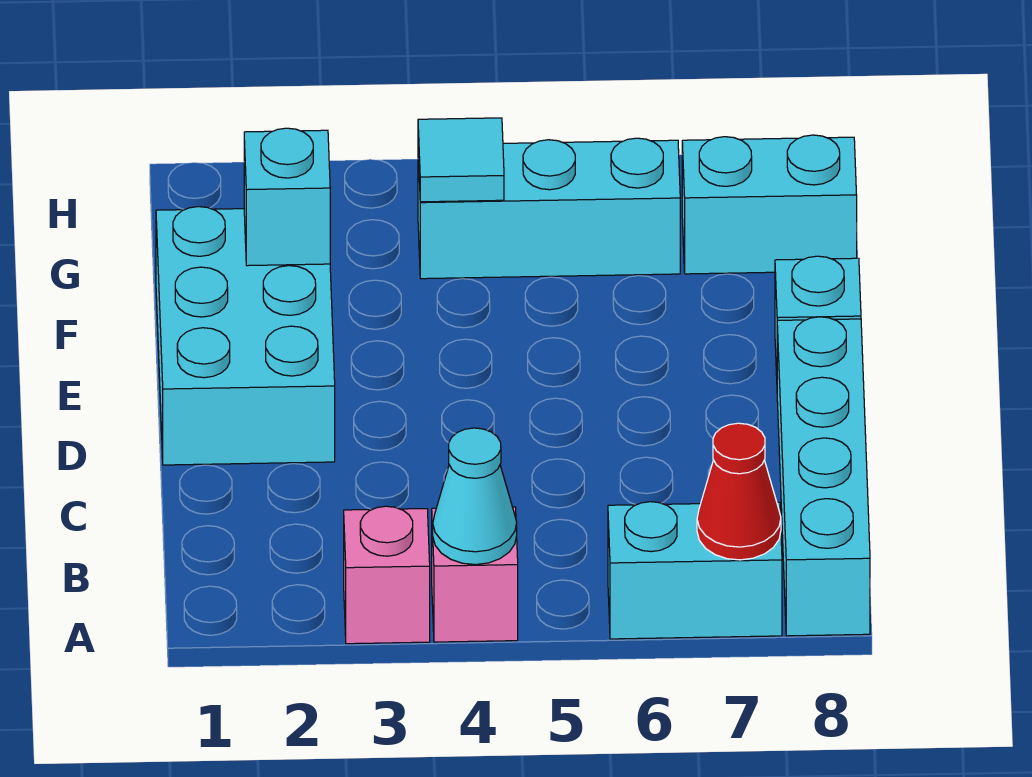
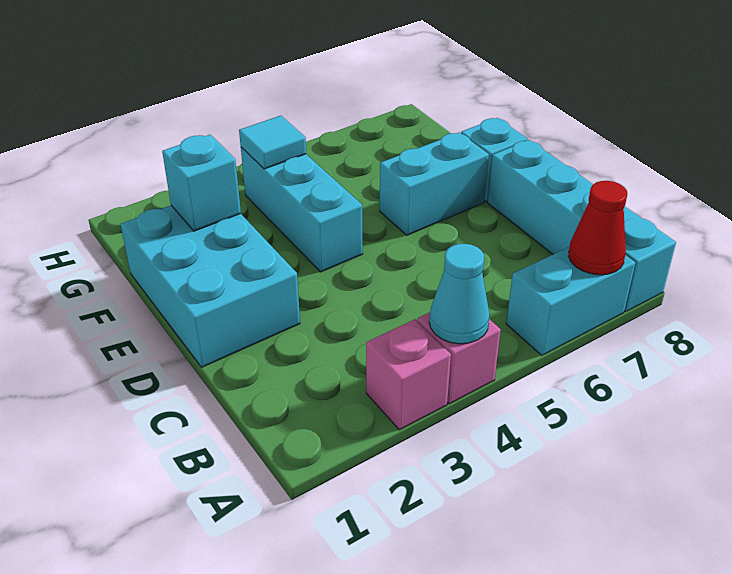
cyan 1x3 brick [418,138,680,279] -> cyan 1x3 brick turned to [241,147,363,272]
cyan 1x2 brick [682,135,857,274] -> cyan 1x2 brick moved to [380,132,489,235]

